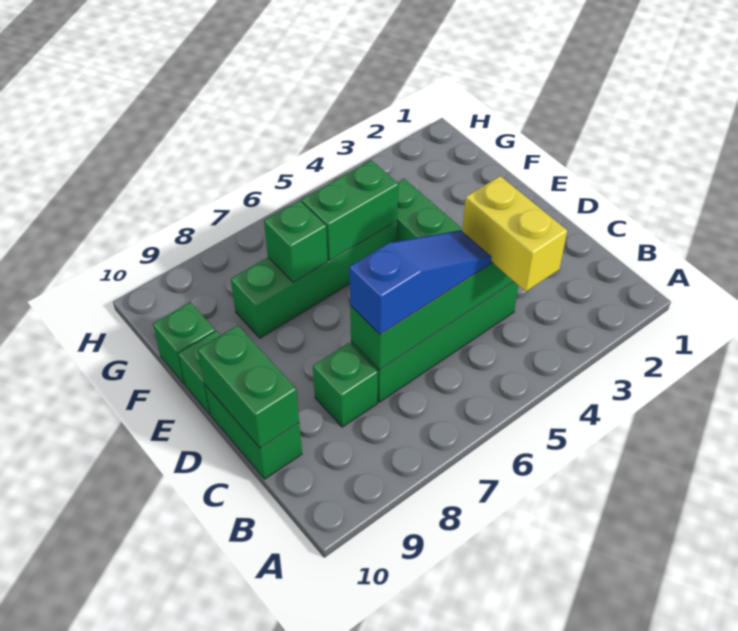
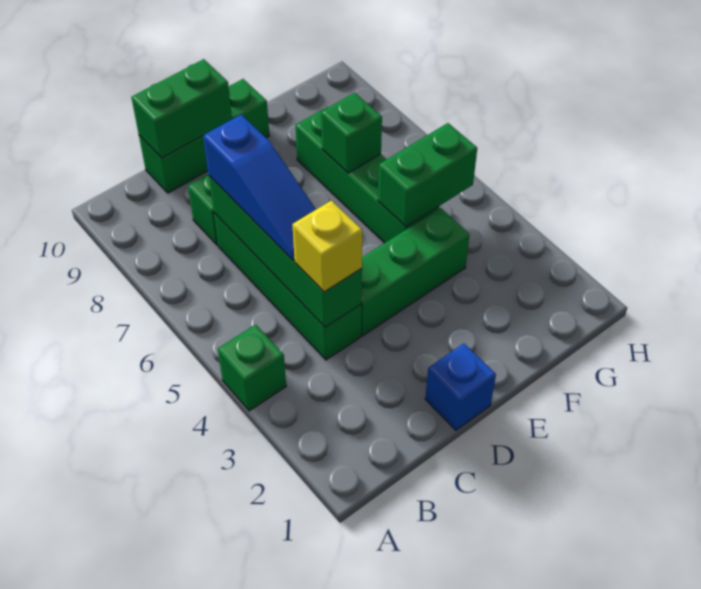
yellow 1x2 brick [462,176,567,291] -> yellow 1x1 brick [292,201,362,292]
none -> blue 1x1 brick [425,343,496,430]
green 1x2 brick [301,160,398,261] -> green 1x2 brick turned to [378,123,477,227]
green 1x1 brick [153,302,215,384] -> green 1x1 brick moved to [218,325,286,411]

